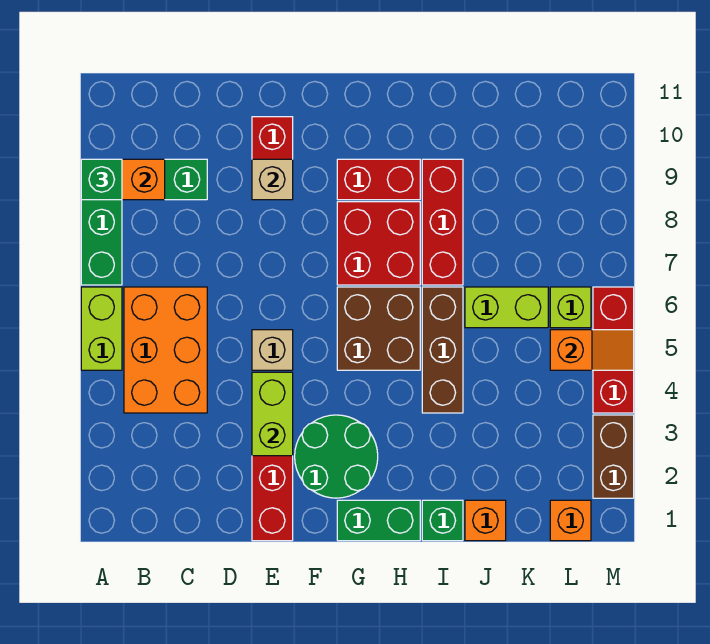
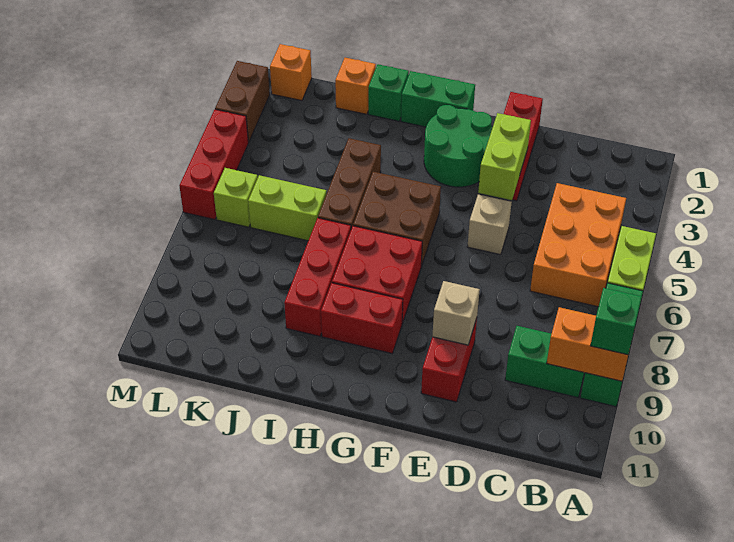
orange 1x2 slope [550,330,634,370] -> none

